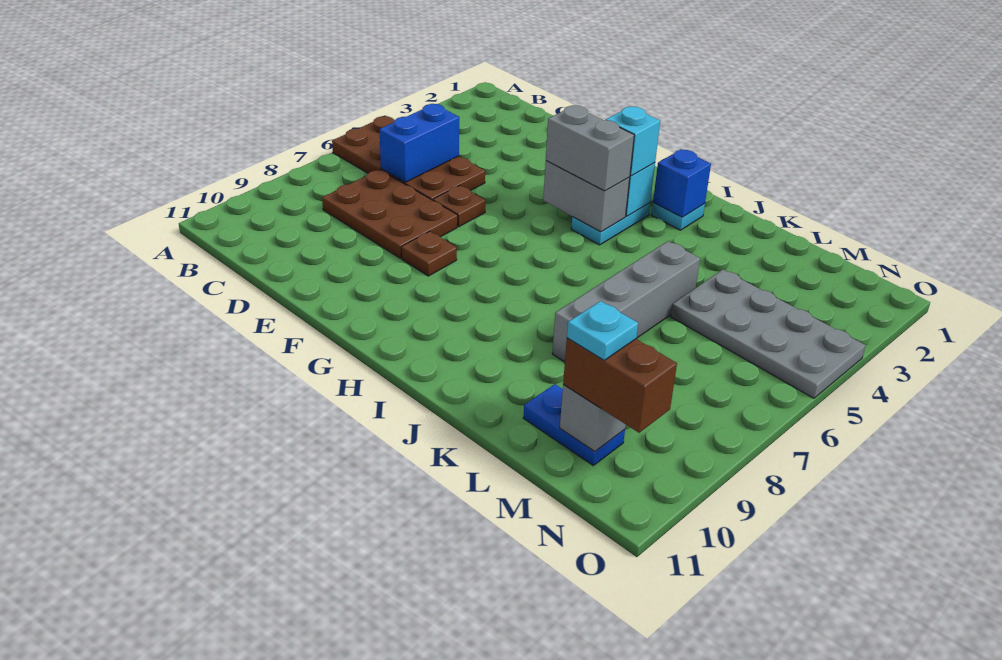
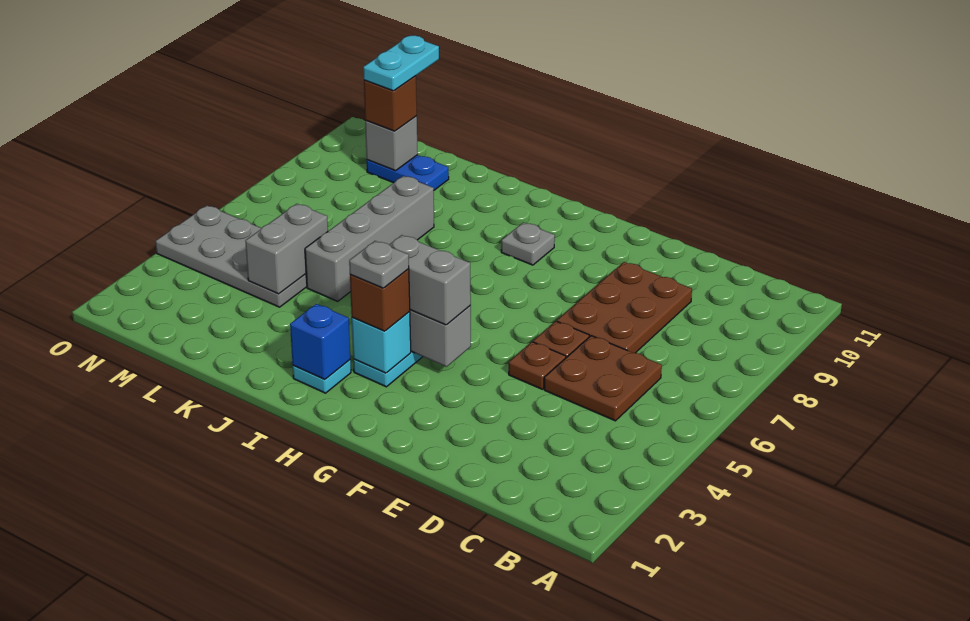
brown 2x4 plate [332,116,485,200] -> brown 2x2 plate [544,336,662,421]
blue 1x2 brick [380,104,459,182] -> none
brown 2x3 plate [322,170,458,258] -> brown 2x3 plate turned to [557,262,692,353]
brown 1x1 plate [401,231,457,276] -> brown 1x1 plate moved to [509,342,566,389]
cyan 1x1 brick [606,107,660,176] -> brown 1x1 brick [350,269,410,331]
none -> grey 1x1 plate [349,241,409,288]
none -> grey 1x1 plate [501,222,555,265]
none -> grey 1x2 brick [245,204,328,294]
brown 1x2 brick [563,338,677,433] -> brown 1x1 brick [364,76,417,131]
cyan 1x1 plate [567,301,638,360] -> cyan 1x2 plate [363,36,439,91]

